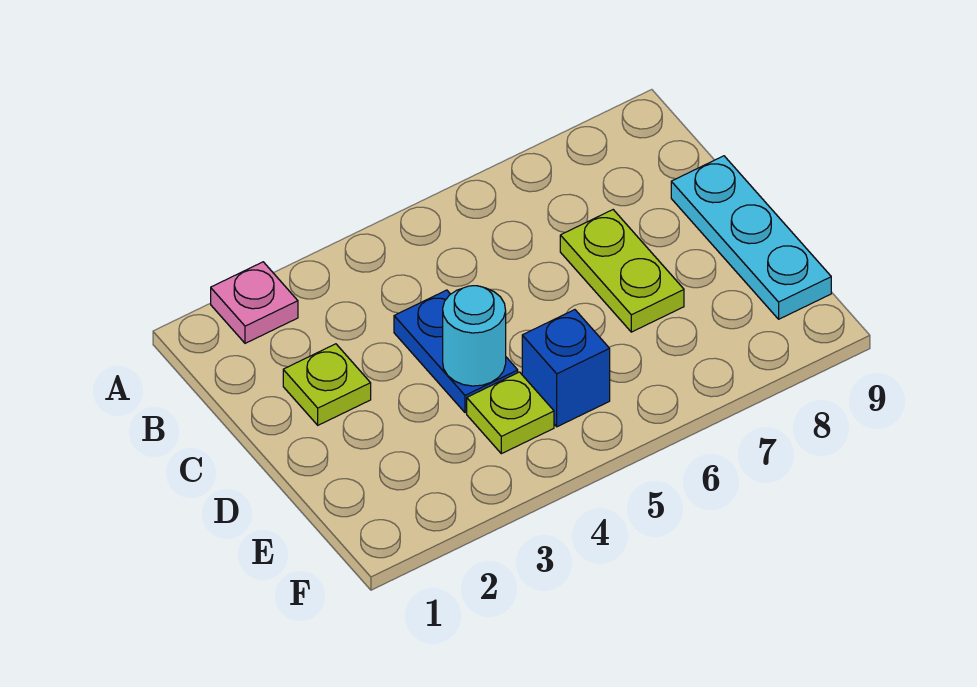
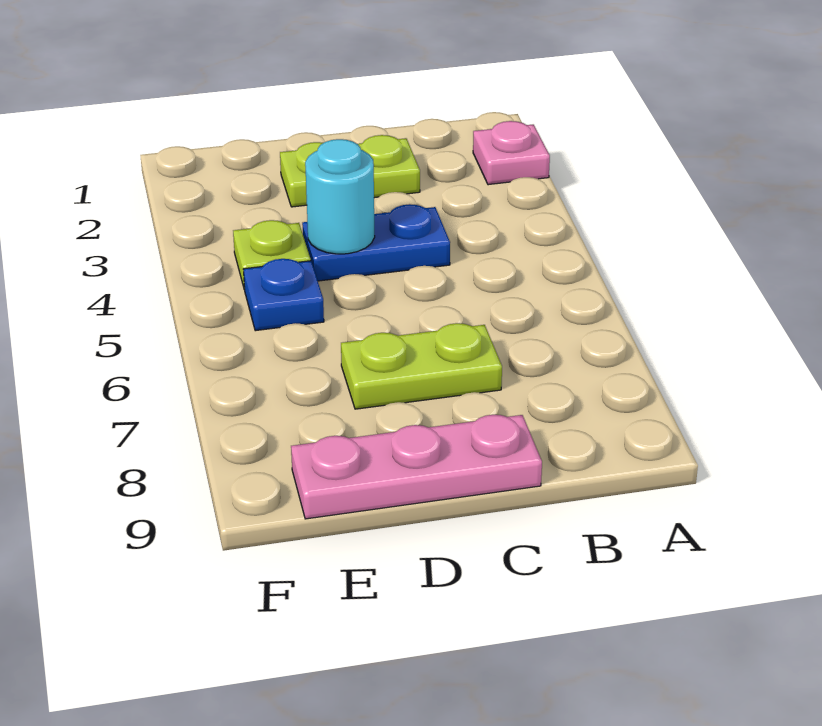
lime 1x1 plate [283,344,371,425] -> lime 1x2 plate [280,135,420,207]
cyan 1x3 plate [671,156,831,319] -> pink 1x3 plate [291,415,542,519]
blue 1x1 brick [522,310,610,427] -> blue 1x1 plate [244,259,324,331]

